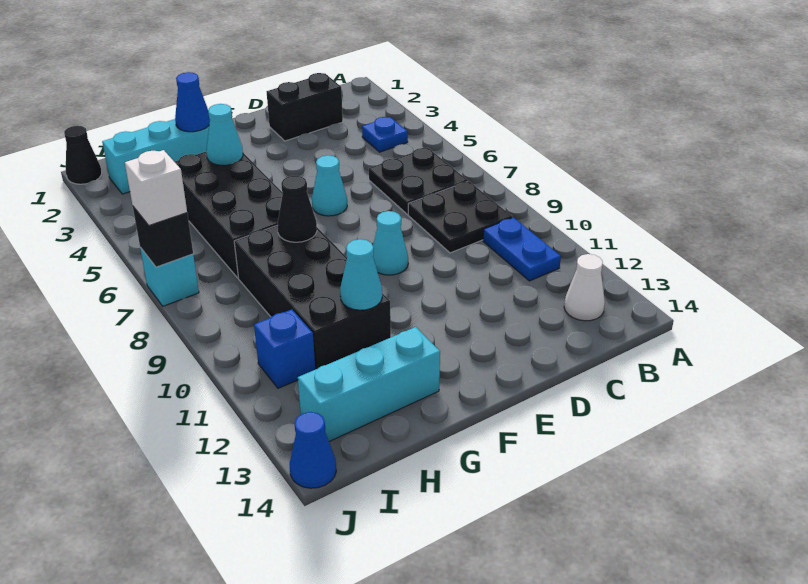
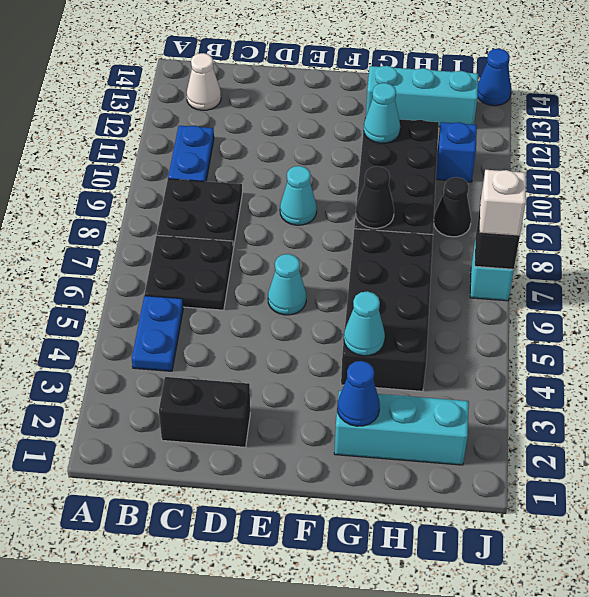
blue 1x1 plate [362,117,408,152] -> blue 1x2 plate [132,296,183,371]
black 1x1 cone [64,126,102,184] -> black 1x1 cone moved to [434,177,471,237]

